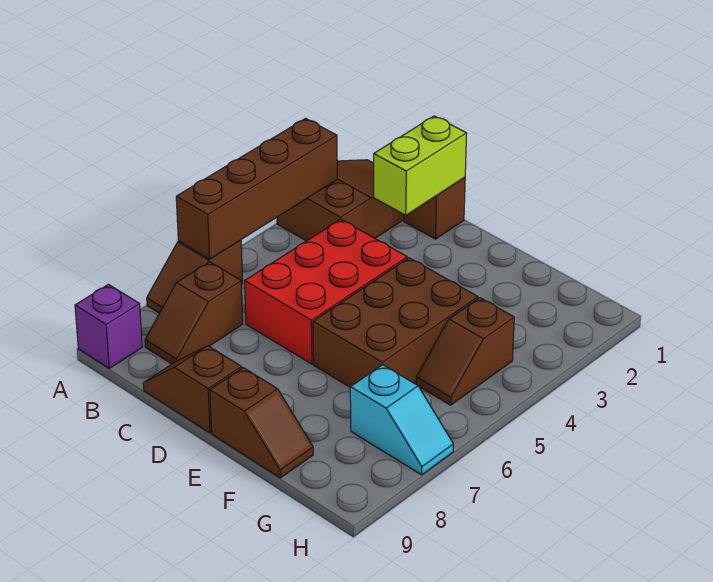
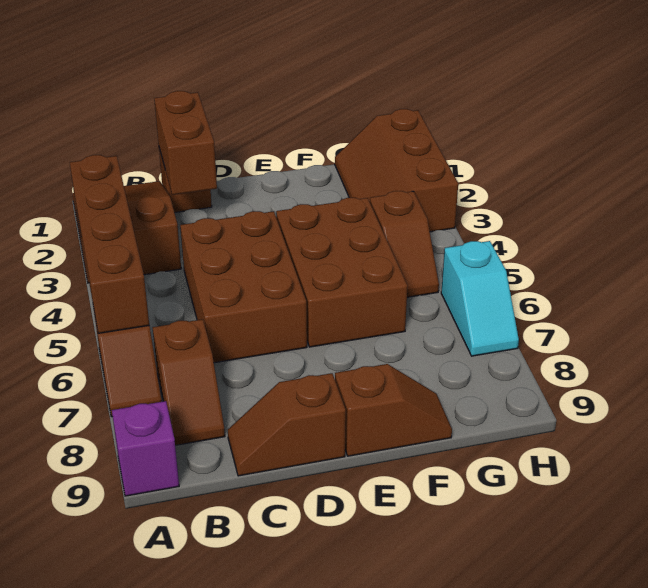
lime 1x2 brick [374,116,467,215] -> brown 1x2 brick [154,91,217,195]
red 2x3 brick [245,219,407,364] -> brown 2x3 brick [180,211,307,363]
none -> brown 2x3 slope [335,109,458,232]
cyan 1x2 slope [350,365,453,475] -> cyan 1x2 slope turned to [441,241,519,356]

